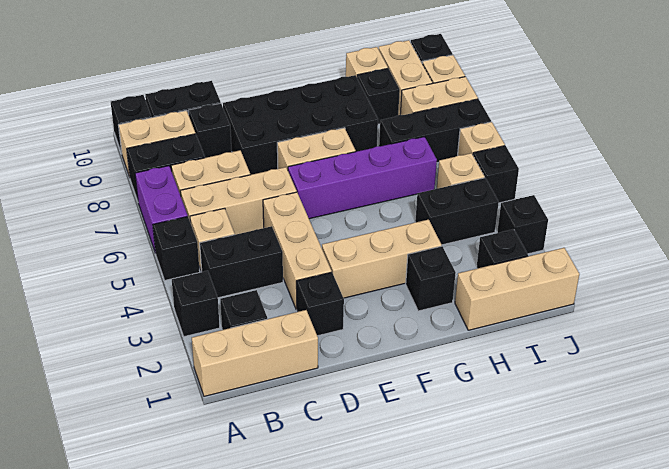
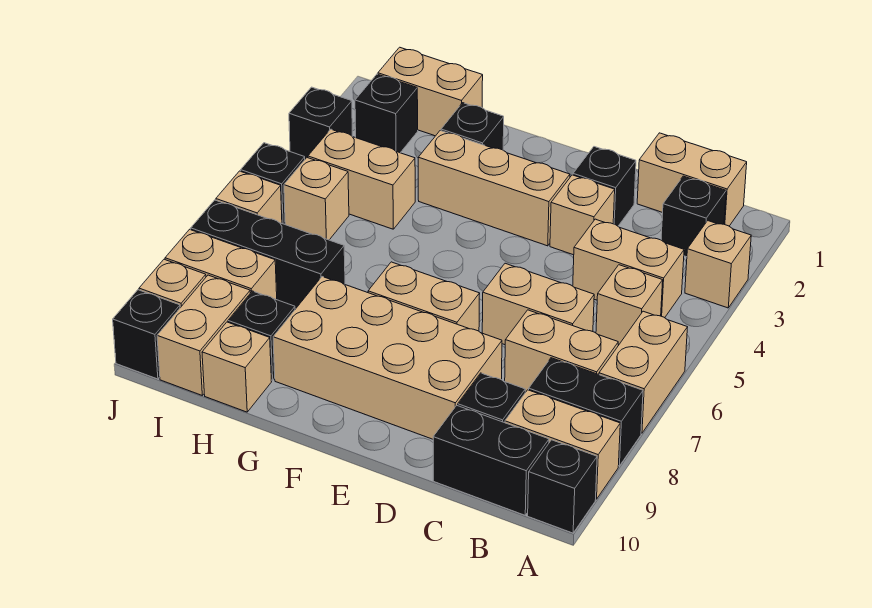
tan 1x3 brick [192,310,318,396] -> tan 1x2 brick [637,133,747,226]
black 1x1 brick [172,271,220,337] -> tan 1x1 brick [685,221,751,308]
black 1x1 brick [153,217,200,280] -> none
purple 1x2 brick [135,166,188,253] -> tan 1x2 brick [599,311,688,433]
black 1x2 brick [200,226,283,298] -> tan 1x2 brick [573,219,684,318]
tan 1x3 brick [180,167,297,235] -> tan 1x2 brick [482,263,594,345]
tan 1x3 brick [263,192,332,310] -> tan 1x1 brick [550,175,615,255]
black 2x4 brick [223,75,378,175] -> tan 2x4 brick [273,277,502,439]
purple 1x4 brick [288,137,437,219] -> none
tan 1x3 brick [455,248,579,330] -> tan 1x2 brick [378,47,483,136]
black 1x2 brick [415,178,499,245] -> tan 1x2 brick [308,129,415,229]

